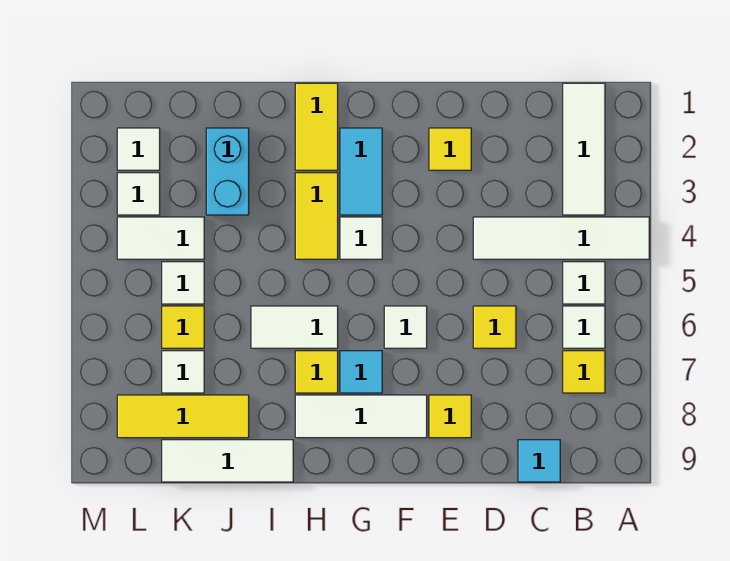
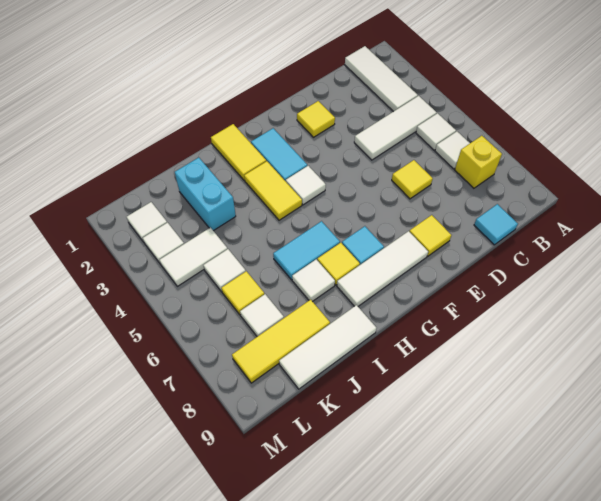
white 1x4 tile [473,217,649,259] -> white 1x3 tile [354,96,437,160]
yellow 1x1 tile [563,351,605,393] -> yellow 1x1 brick [455,136,502,188]
white 1x1 tile [384,306,427,348] -> white 1x1 tile moved to [292,259,335,302]
white 1x2 tile [251,306,338,348] -> cyan 1x2 tile [273,221,340,280]

